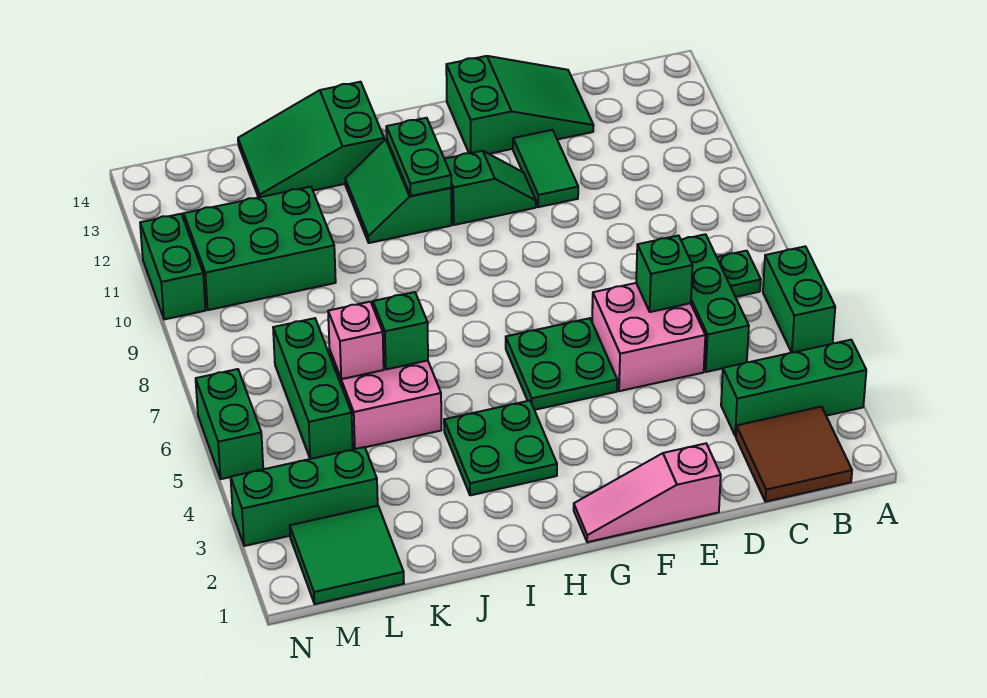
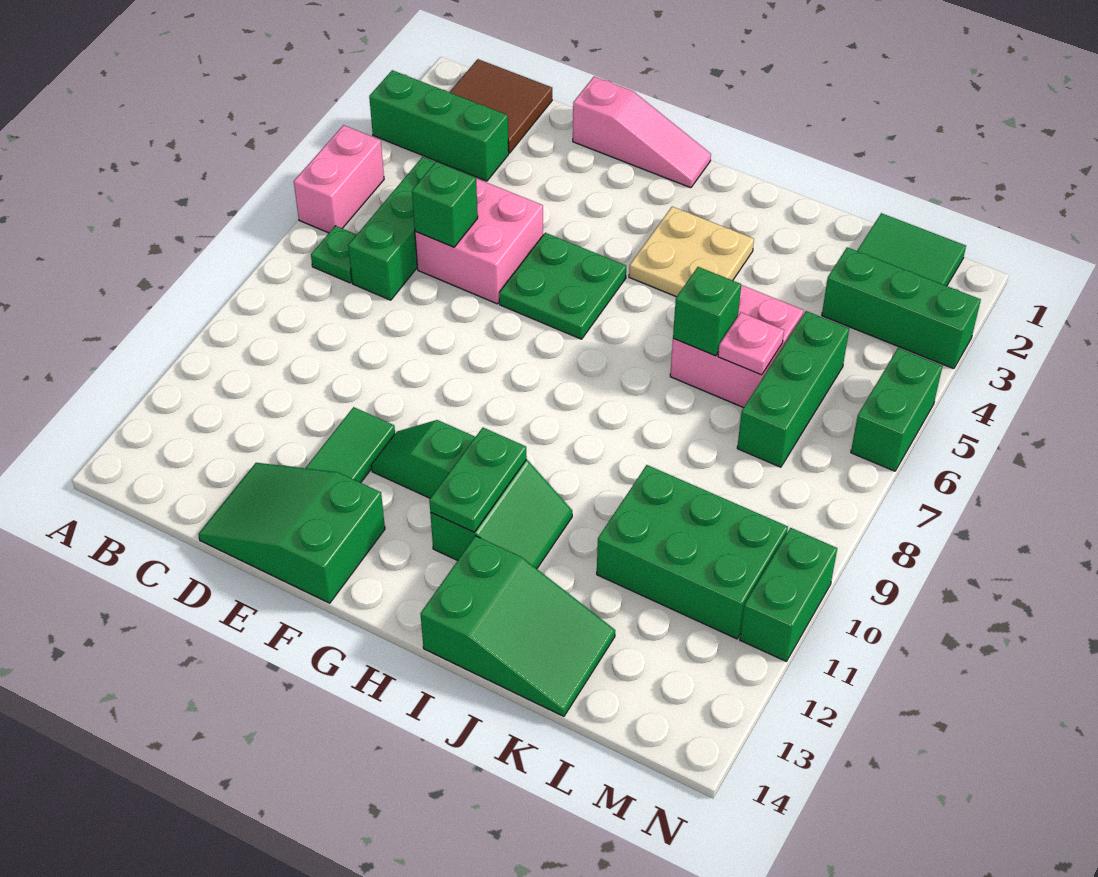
green 1x2 brick [763,246,835,353] -> pink 1x2 brick [294,125,384,233]
green 2x2 plate [444,401,557,495] -> tan 2x2 plate [629,207,754,297]
pink 1x1 brick [328,302,384,379] -> pink 1x1 plate [718,312,784,375]

